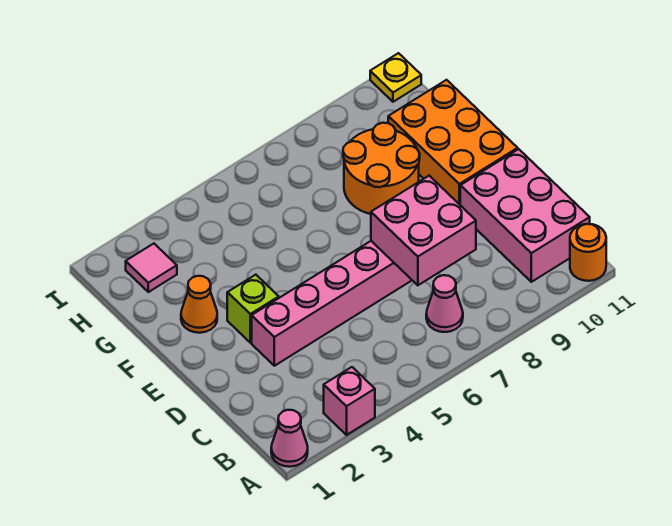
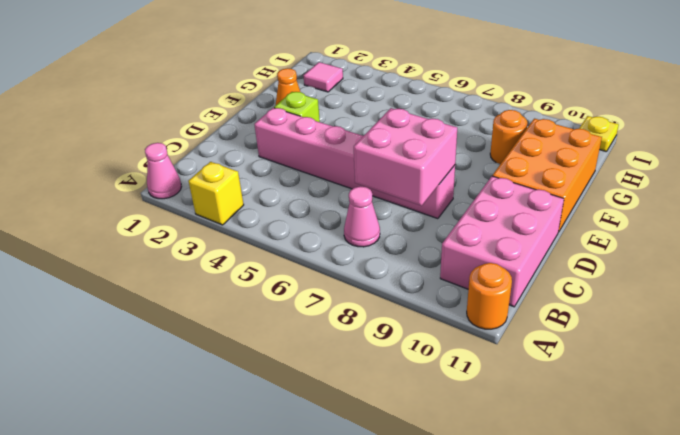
pink 1x1 brick [324,367,375,435] -> yellow 1x1 brick [188,162,244,225]
orange 2x2 round brick [343,123,420,214] -> orange 1x1 round brick [490,110,528,164]

